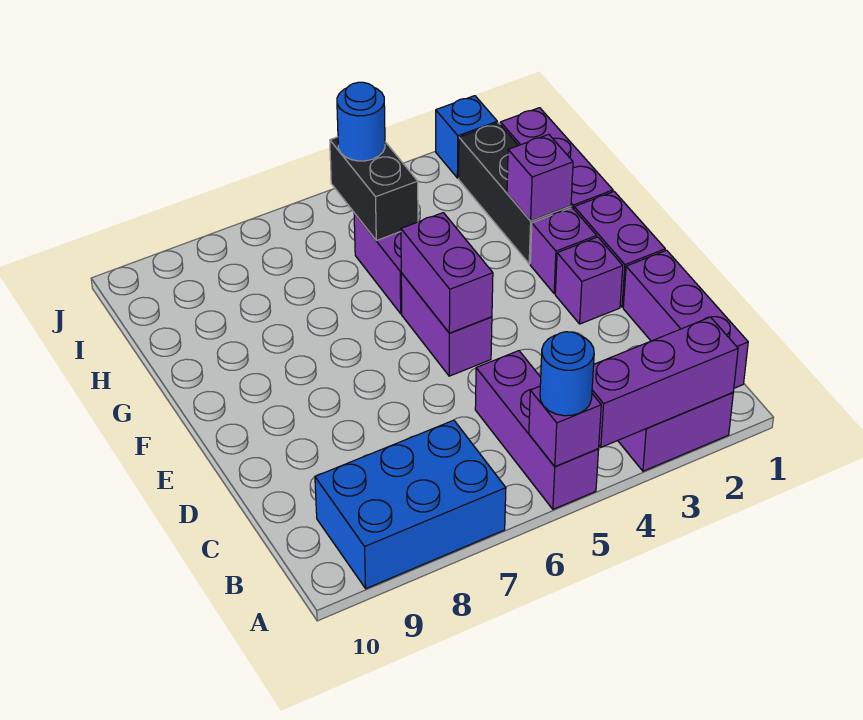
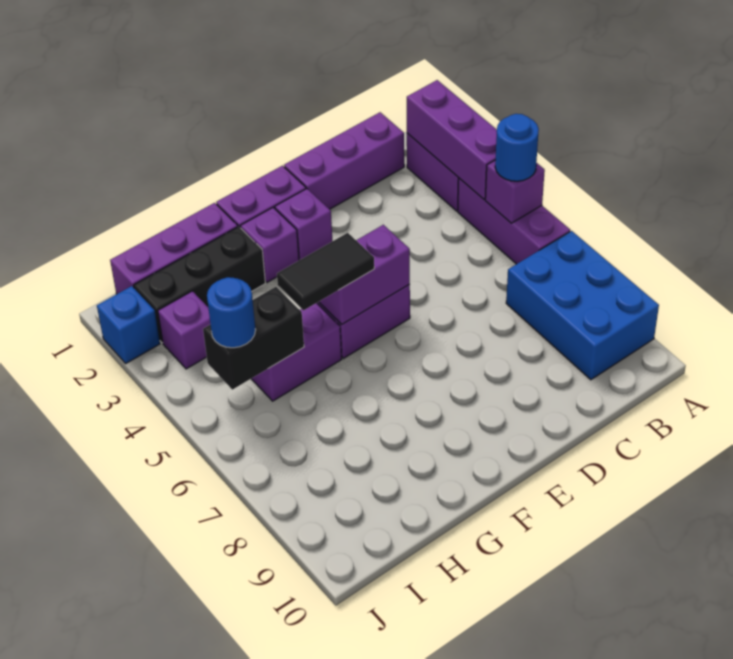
purple 1x3 brick [475,351,599,509] -> purple 1x3 brick turned to [458,178,570,264]
none -> black 1x2 tile [277,233,374,310]
purple 1x1 brick [507,134,573,221] -> purple 1x1 brick moved to [158,291,210,369]

